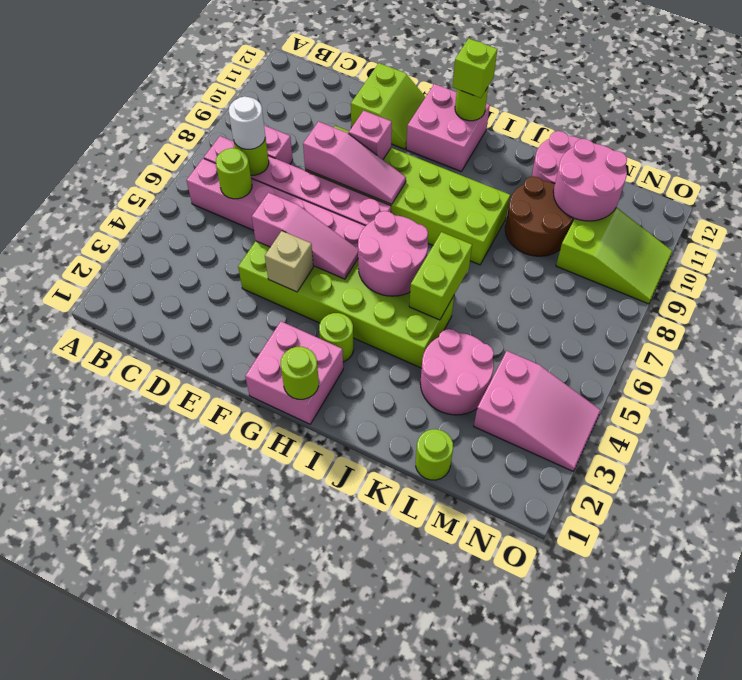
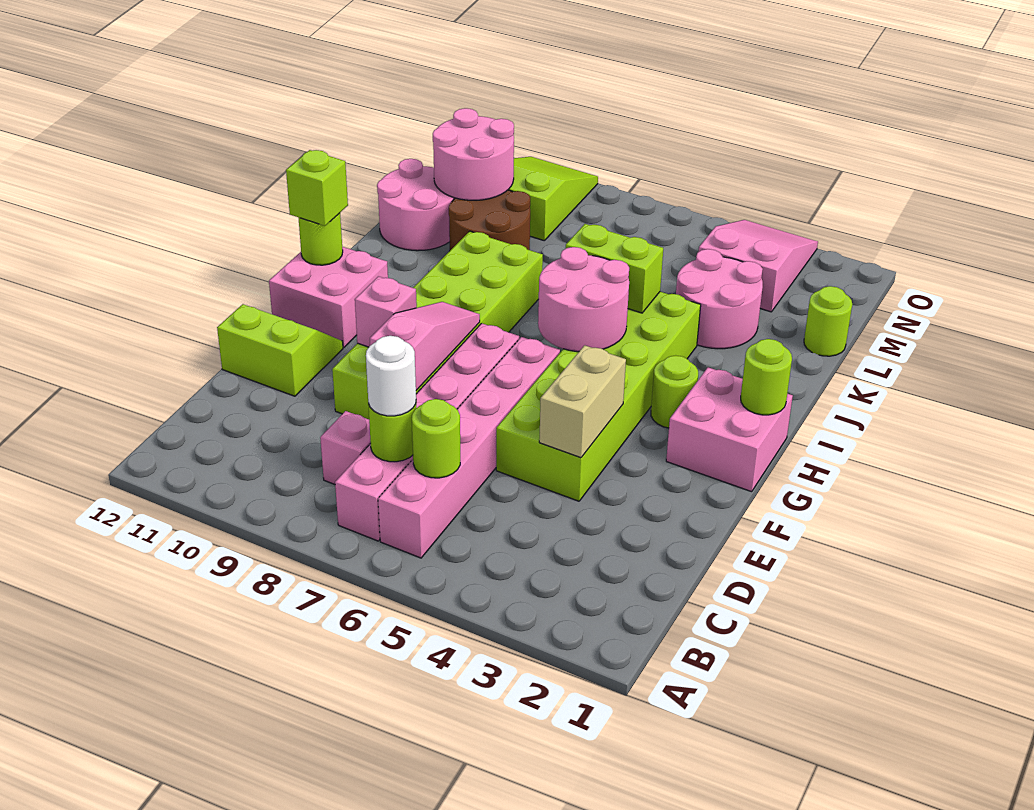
pink 1x3 slope [252,193,358,279] -> none
tan 1x1 brick [265,231,313,292] -> tan 1x2 brick [539,345,626,458]

